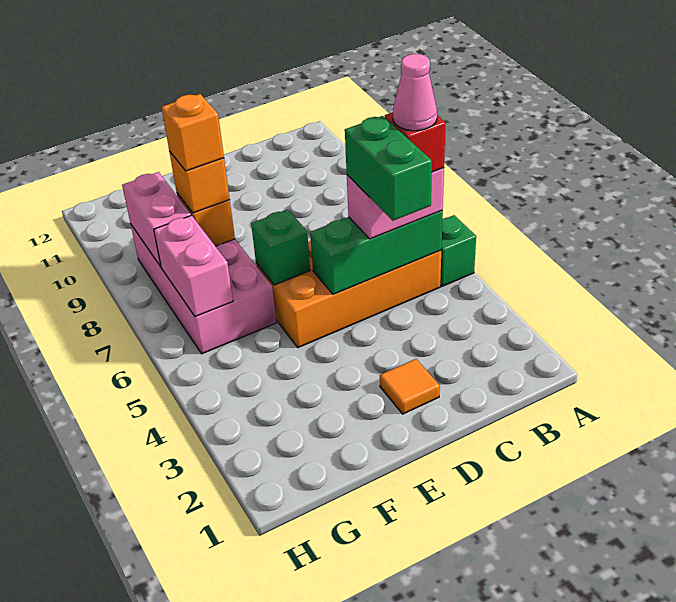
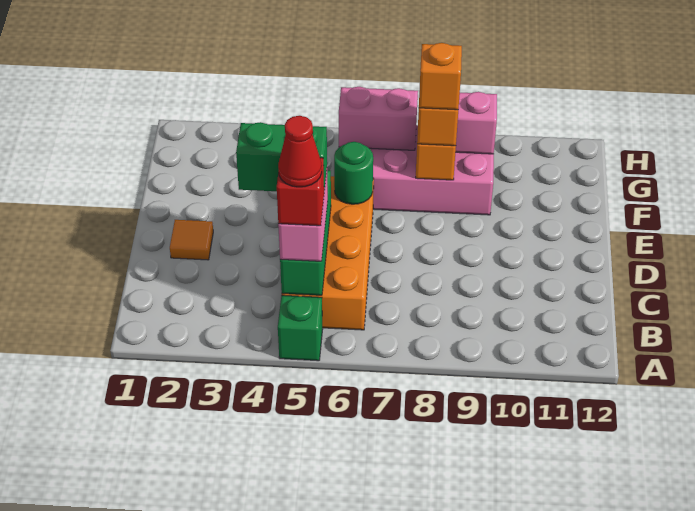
pink 1x1 cone [393,54,437,131] -> red 1x1 cone [278,116,322,187]
green 1x1 brick [251,209,310,285] -> green 1x1 round brick [334,142,373,204]

